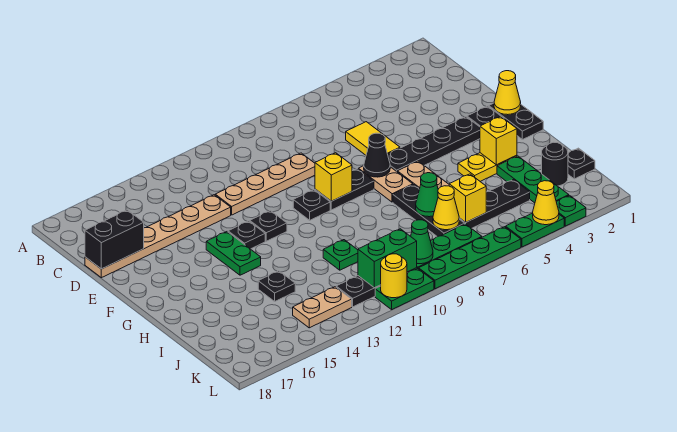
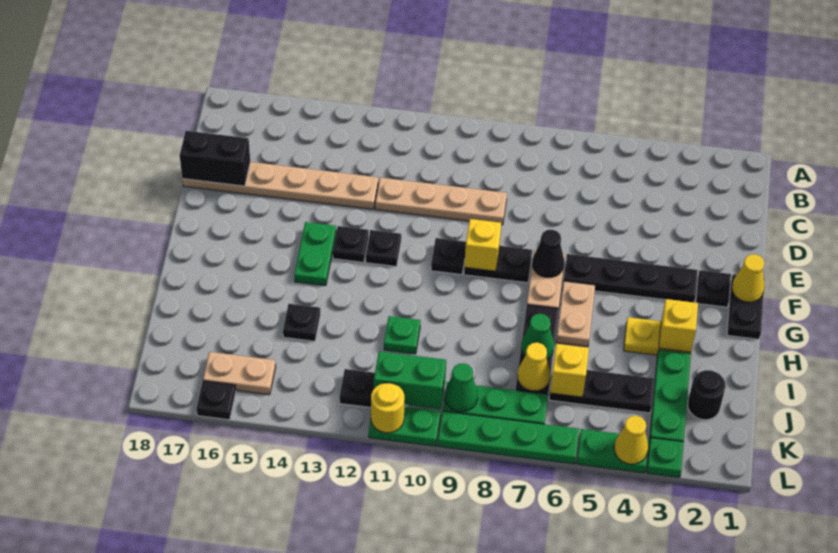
yellow 1x2 tile [346,122,400,155] -> none
black 1x1 plate [568,148,595,179] -> black 1x1 plate moved to [196,381,236,420]
tan 1x2 plate [293,287,352,328] -> tan 1x2 plate moved to [203,352,276,395]

